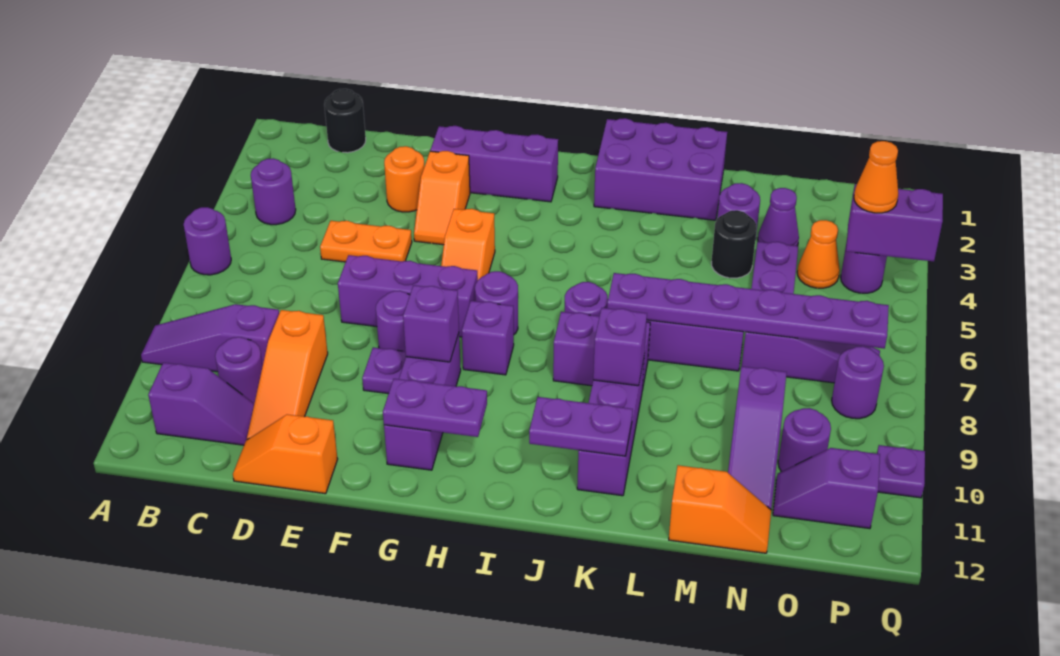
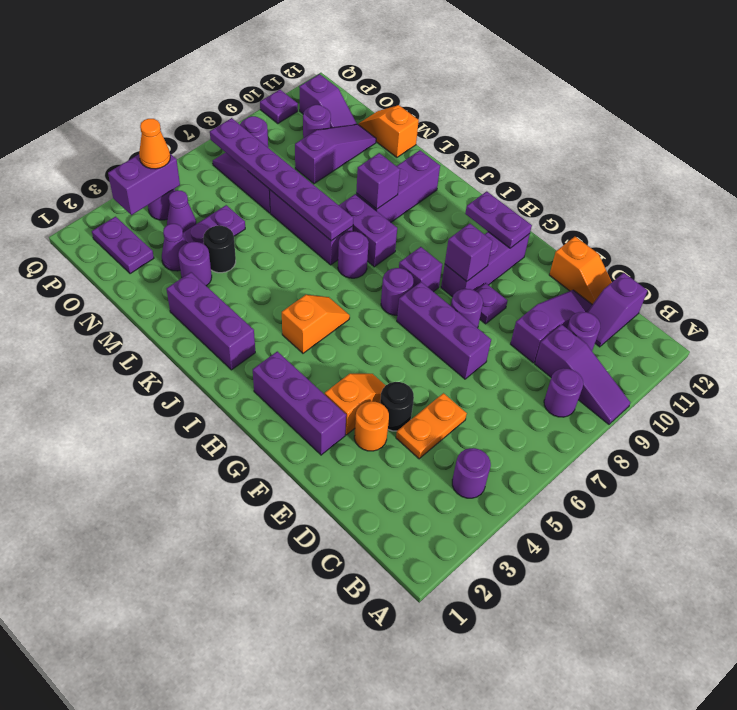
purple 1x1 round brick [184,207,231,275] -> purple 1x1 round brick moved to [544,368,583,417]
purple 1x2 slope [148,363,254,445] -> purple 1x2 slope turned to [587,273,648,347]
black 1x1 round brick [324,89,366,153] -> black 1x1 round brick moved to [380,382,414,431]
orange 1x2 plate [320,221,412,262] -> orange 1x2 plate turned to [396,393,467,459]
orange 1x3 slope [247,310,328,439] -> purple 1x3 slope [511,290,592,363]
orange 1x2 slope [441,209,495,280] -> orange 1x2 slope moved to [282,295,350,353]
purple 2x3 brick [594,118,727,220] -> purple 1x3 brick [166,272,255,370]
purple 1x2 plate [529,397,633,456] -> purple 1x2 plate moved to [92,217,154,274]
orange 1x1 cone [797,220,840,288] -> purple 1x1 cone [167,190,196,232]
purple 1x2 brick [846,184,943,262] -> purple 1x2 brick turned to [108,154,180,215]

